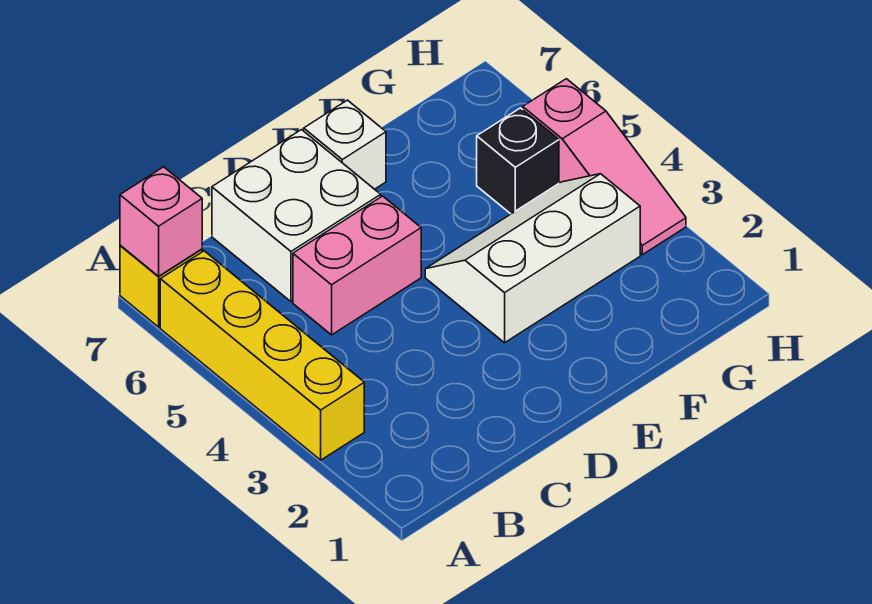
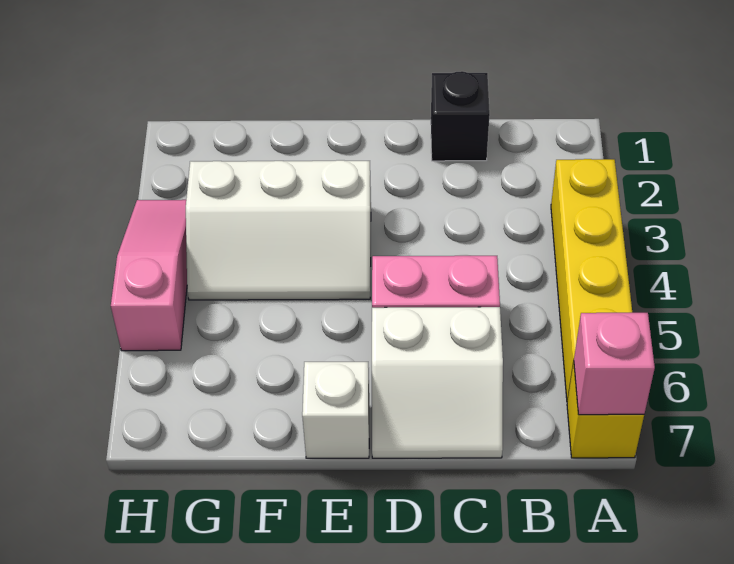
white 2x2 brick [212,130,381,302] -> white 2x2 slope [372,307,503,458]
black 1x1 brick [477,108,559,214] -> black 1x1 brick moved to [431,71,490,161]

